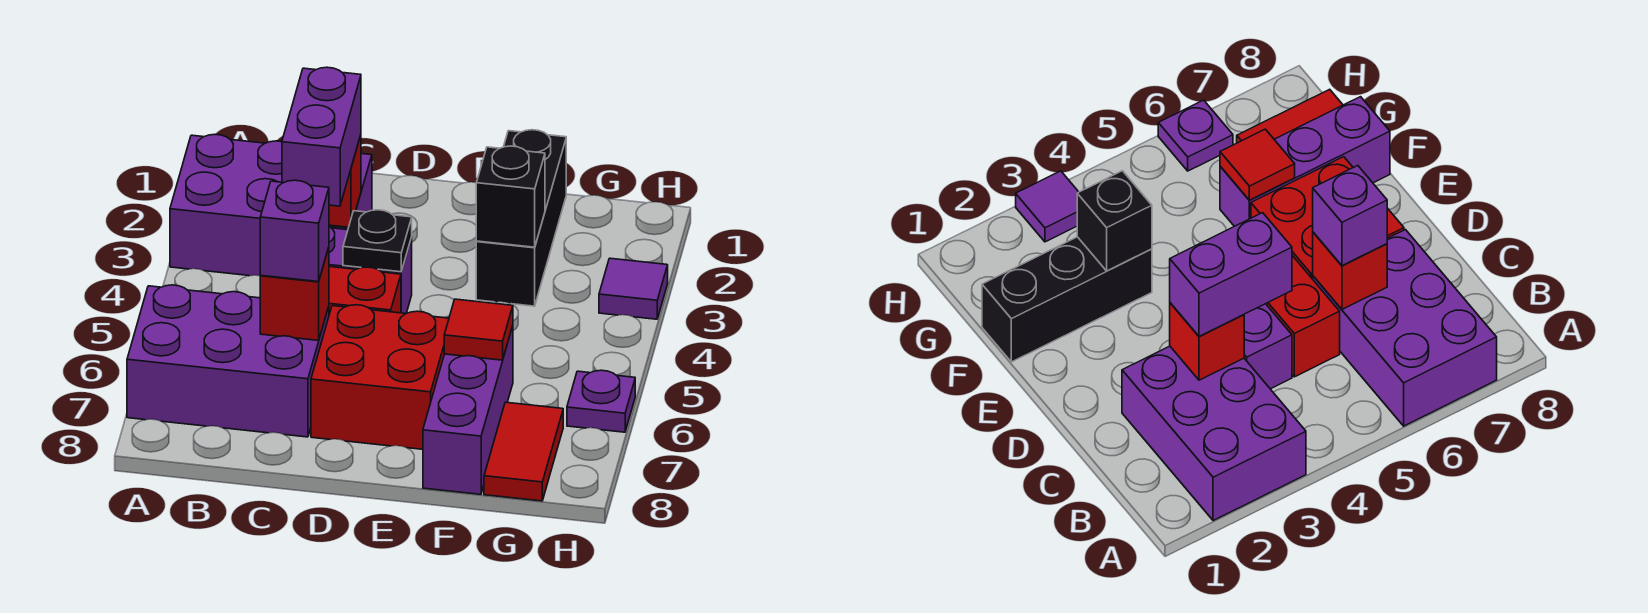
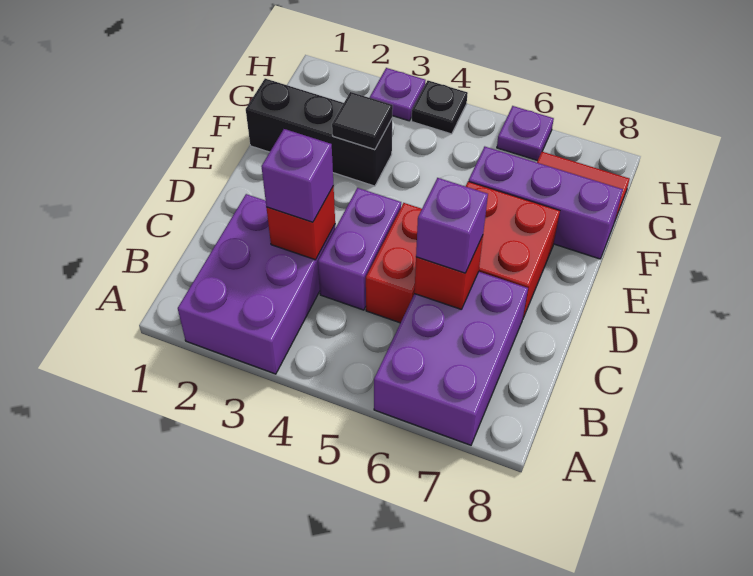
purple 1x2 brick [282,67,361,206] -> purple 1x1 brick [261,129,333,222]
black 1x1 plate [343,210,412,272] -> black 1x1 plate moved to [412,81,468,134]
black 1x1 brick [476,146,545,247] -> black 1x1 tile [332,92,393,150]
red 1x1 tile [444,299,513,360] -> none
purple 1x1 tile [599,258,668,319] -> purple 1x1 plate [370,68,426,121]

